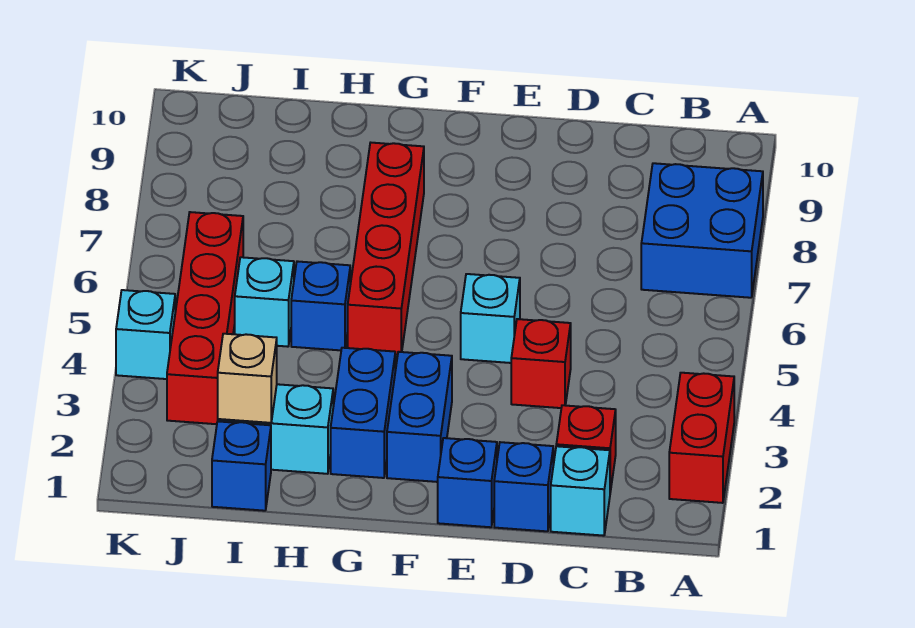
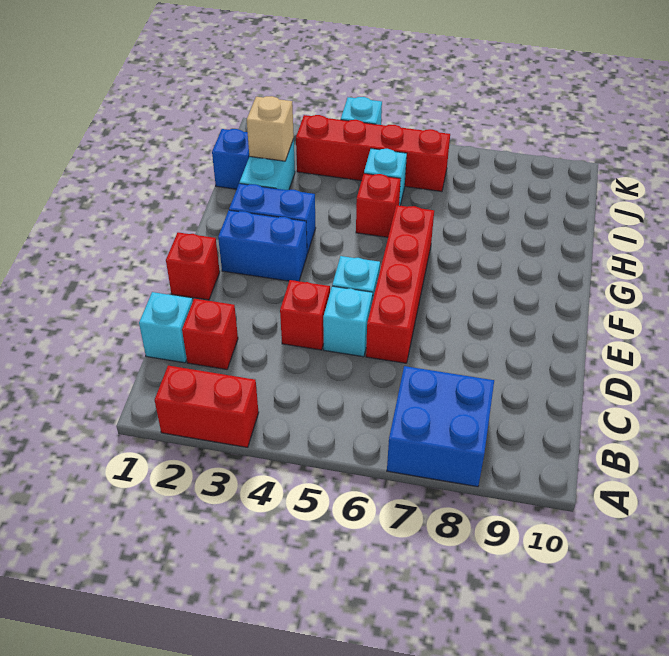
blue 1x1 brick [494,442,553,531] -> none
none -> cyan 1x1 brick [323,286,373,357]
blue 1x1 brick [438,438,497,527] -> red 1x1 brick [166,232,220,300]
red 1x4 brick [348,143,424,355] -> red 1x4 brick turned to [366,205,434,363]
blue 1x1 brick [291,261,350,350] -> red 1x1 brick [356,174,401,237]

